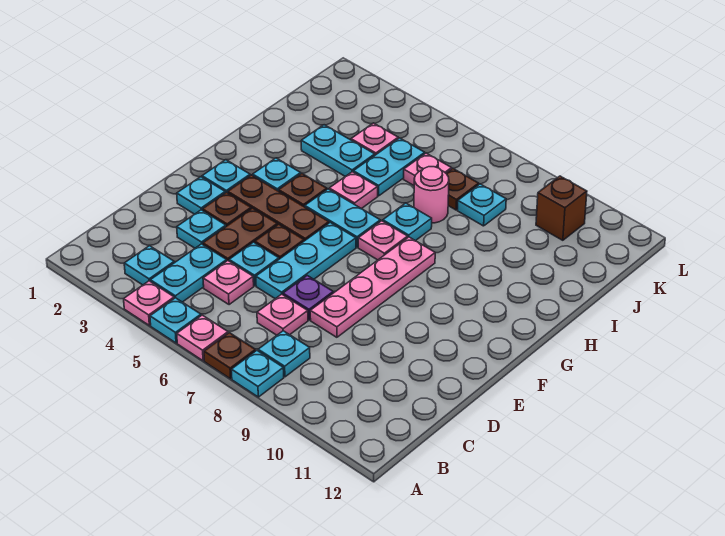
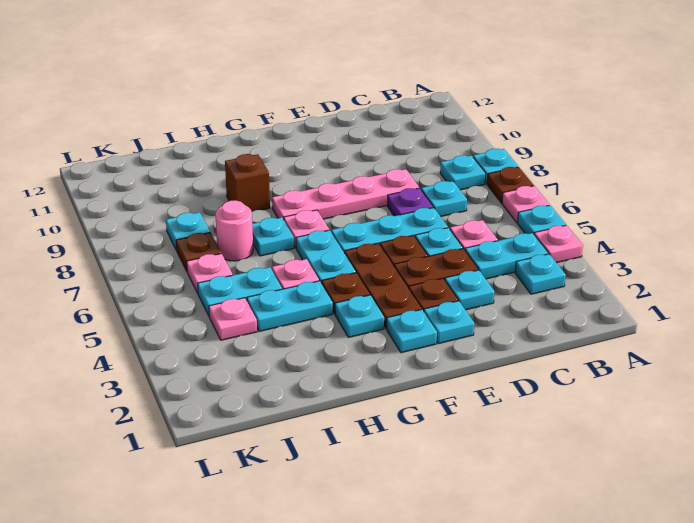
pink 1x1 plate [257,294,308,335] -> cyan 1x1 plate [421,181,467,217]
cyan 1x2 plate [301,125,375,176] -> cyan 1x2 plate turned to [247,281,333,331]
brown 1x1 brick [536,176,587,240] -> brown 1x1 brick moved to [225,154,270,212]

